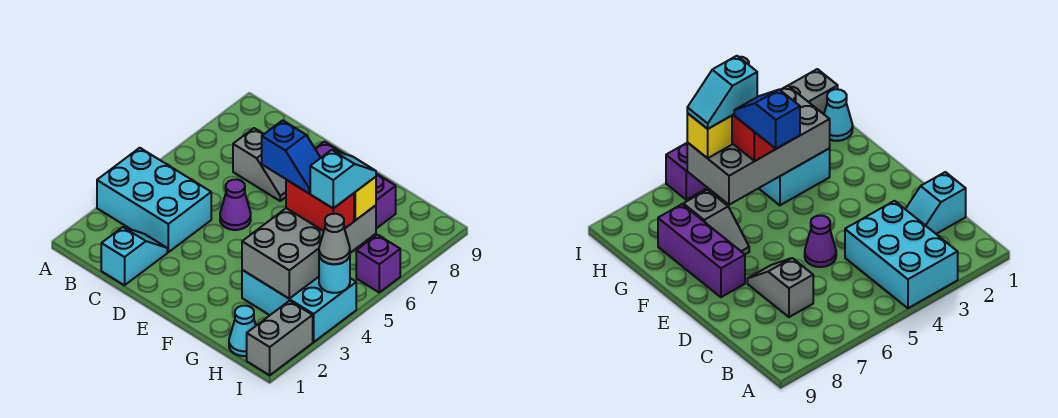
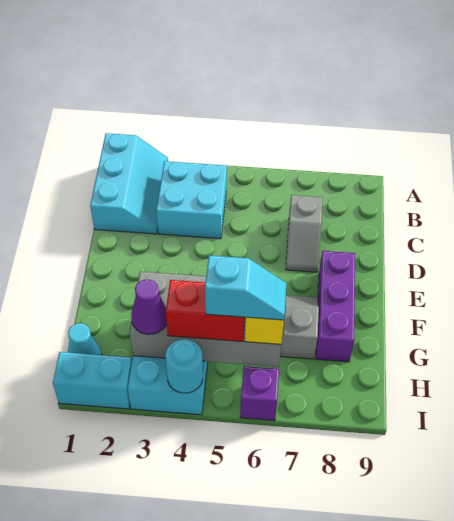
cyan 2x3 brick [97,148,211,252] -> cyan 2x2 brick [156,161,227,239]
cyan 1x2 slope [101,227,167,285] -> cyan 2x3 slope [90,133,168,234]
purple 1x1 cone [220,179,251,230] -> purple 1x1 cone moved to [131,279,167,334]
blue 1x2 slope [262,120,321,193] -> none
red 1x2 brick [286,180,354,231] -> red 1x2 brick turned to [166,280,245,341]
grey 1x2 brick [247,301,313,375] -> cyan 1x2 brick [53,352,132,409]
grey 1x1 cone [319,214,350,264] -> none

